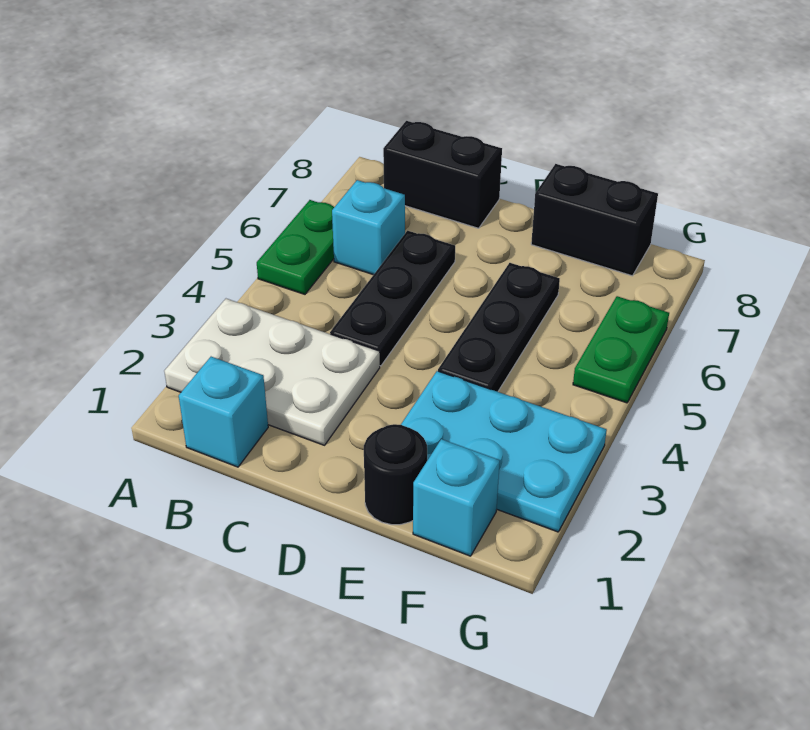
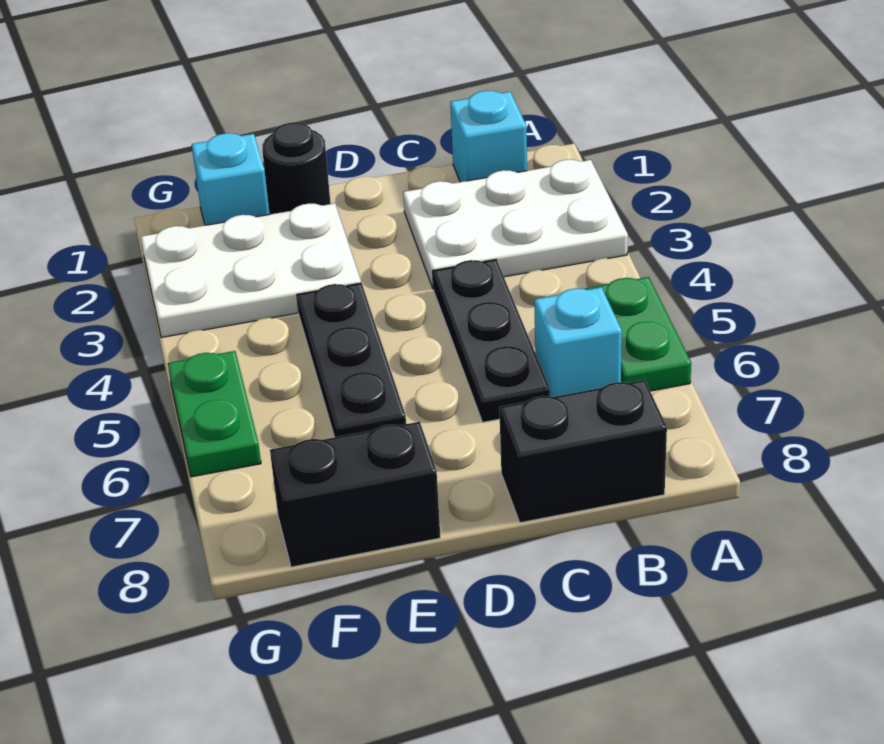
cyan 2x3 plate [401,371,607,532] -> white 2x3 plate [141,203,361,338]

